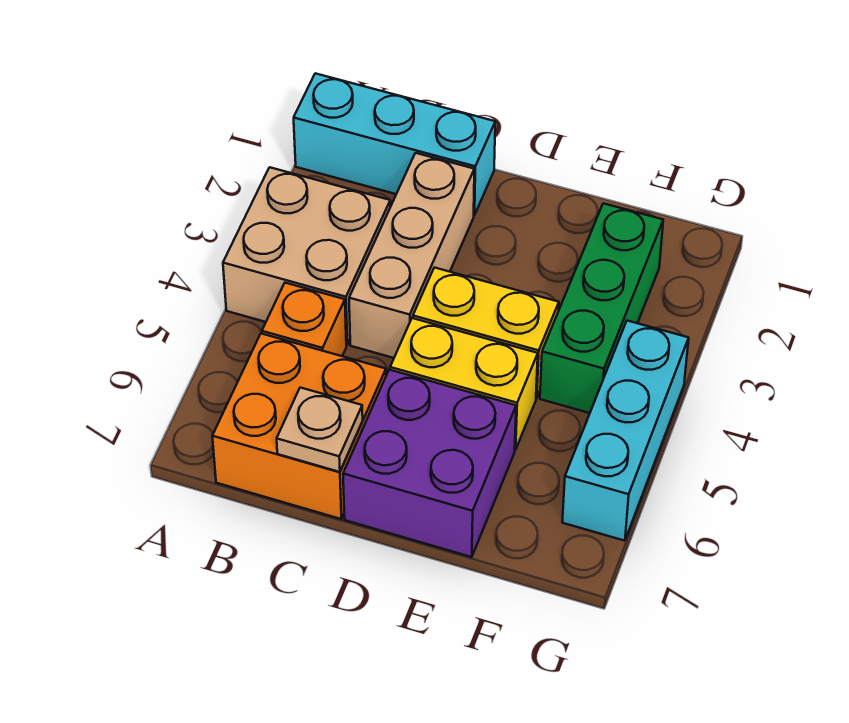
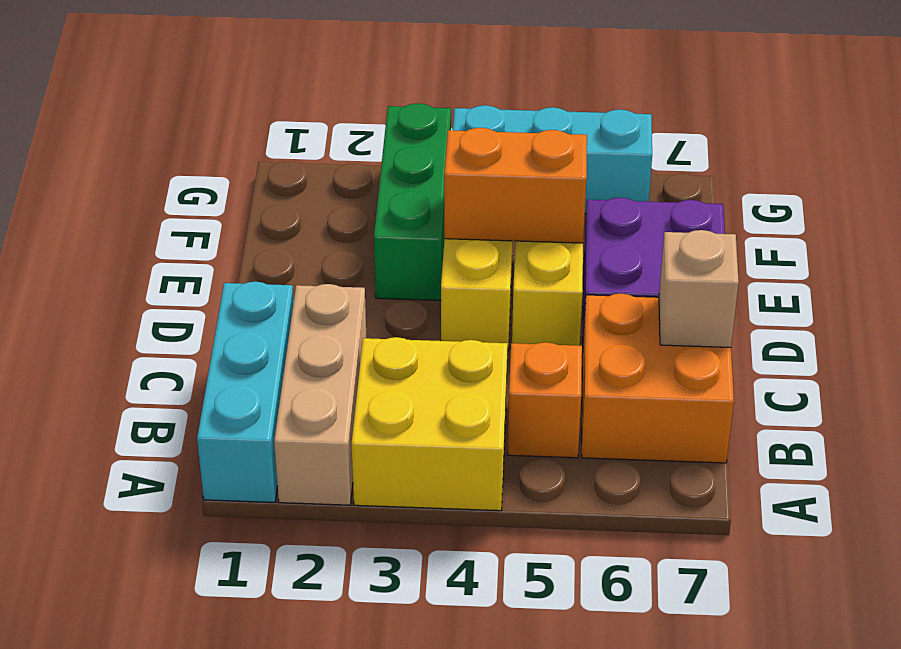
tan 2x2 brick [223,167,390,345] -> yellow 2x2 brick [351,337,508,511]
tan 1x3 brick [349,153,474,358] -> tan 1x3 brick turned to [274,284,367,505]
tan 1x1 plate [277,388,363,472] -> tan 1x1 brick [659,230,739,347]
none -> orange 1x2 brick [444,128,587,243]
green 1x3 brick [540,203,663,413] -> green 1x3 brick turned to [374,103,451,301]

